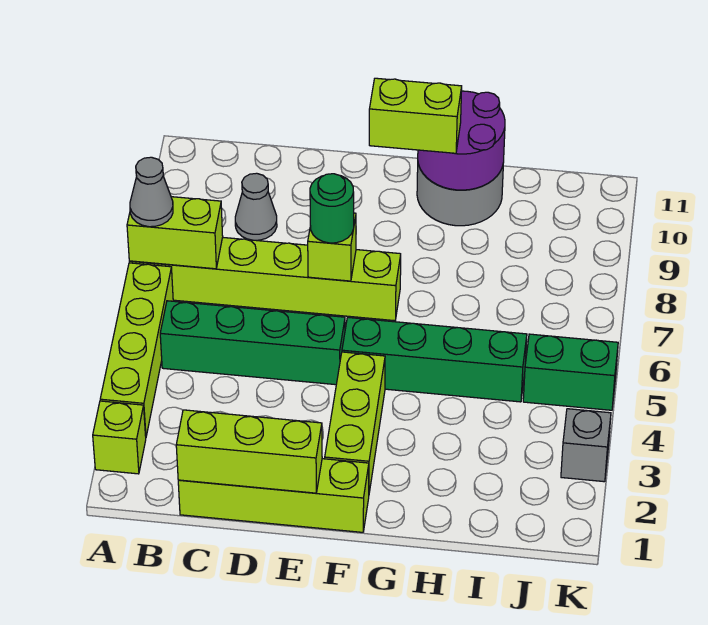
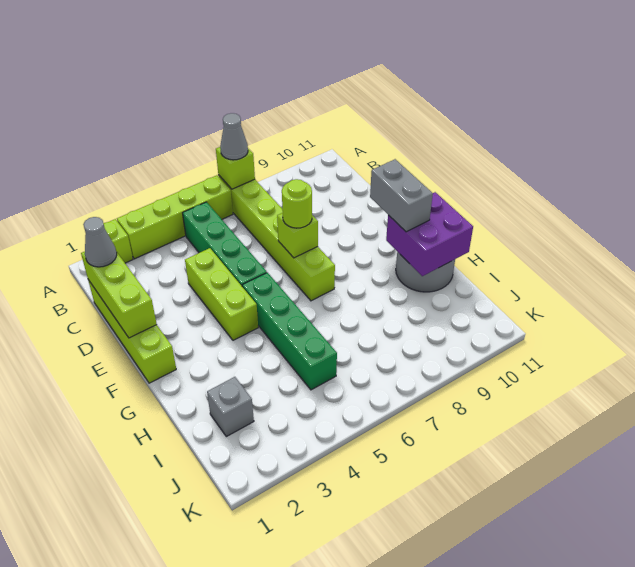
lime 1x2 brick [127,197,223,269] -> lime 1x1 brick [216,147,255,189]
grey 1x1 cone [235,173,277,240] -> grey 1x1 cone moved to [83,217,117,267]
green 1x1 round brick [310,174,354,243] -> lime 1x1 round brick [282,179,312,228]
lime 1x3 brick [325,352,385,492] -> lime 1x3 brick turned to [185,248,258,340]
lime 1x2 brick [369,78,462,153] -> grey 1x2 brick [370,159,433,232]
purple 2x2 round brick [418,91,505,190] -> purple 2x2 brick [386,192,473,276]
green 1x2 brick [523,334,618,410] -> none
grey 1x1 brick [561,409,611,482] -> grey 1x1 brick moved to [207,377,254,437]

